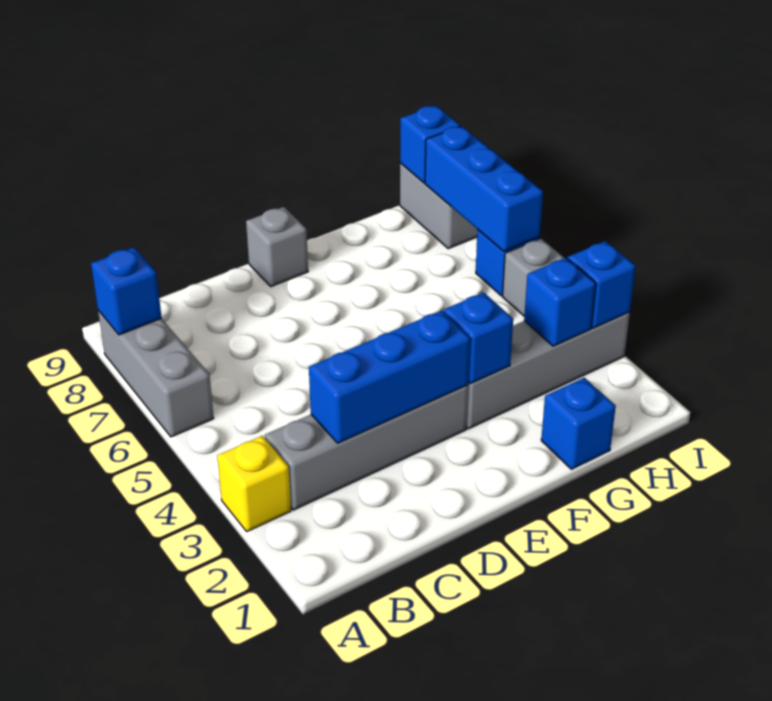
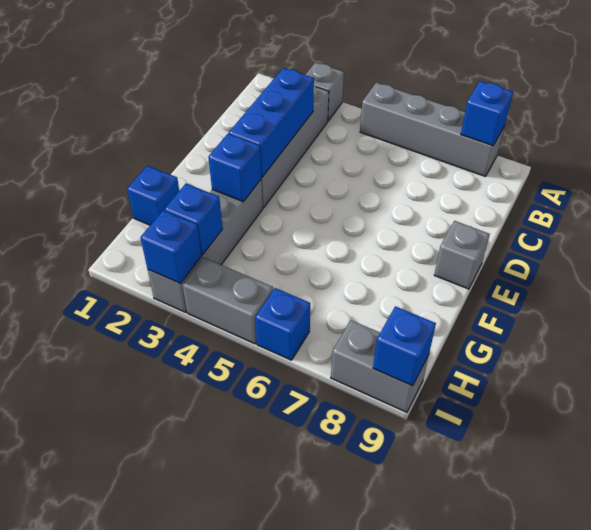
yellow 1x1 brick [217,436,291,532] -> grey 1x1 brick [305,62,344,121]
grey 1x3 brick [98,310,214,437] -> grey 1x4 brick [360,83,504,177]
blue 1x3 brick [425,126,543,252] -> none

